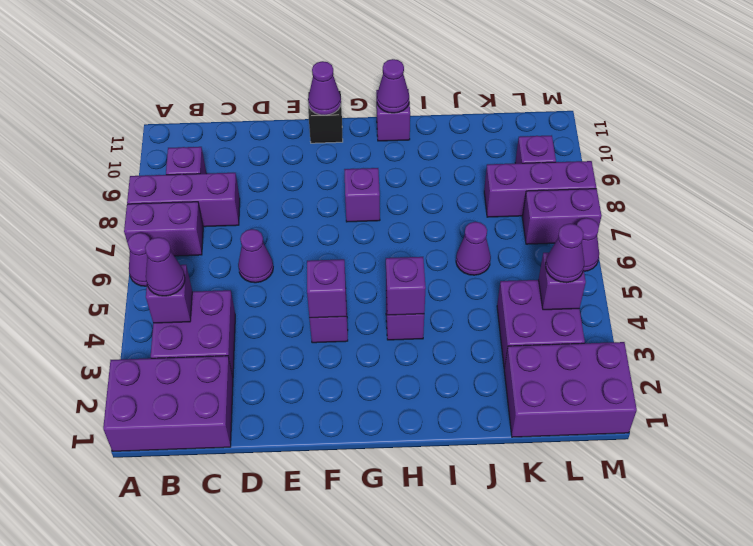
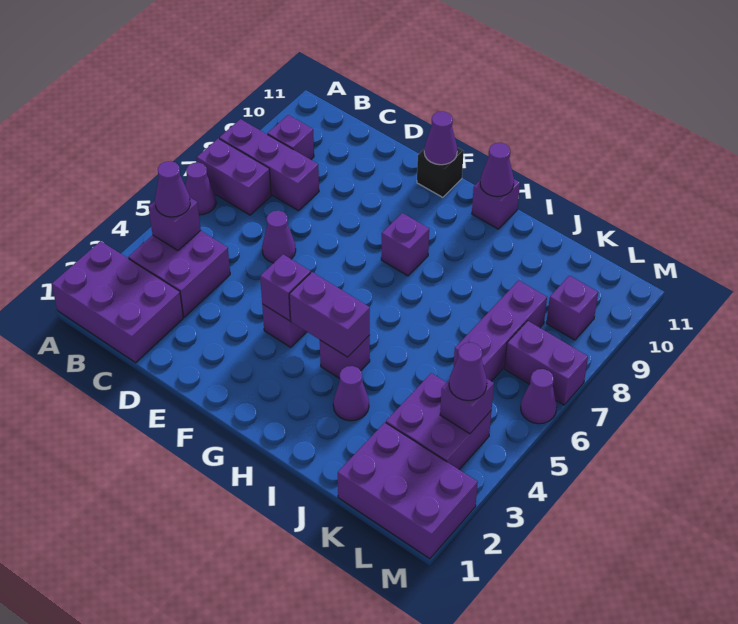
purple 1x1 brick [386,257,426,315] -> purple 1x2 brick [289,272,370,357]
purple 1x1 cone [456,222,491,275] -> purple 1x1 cone moved to [333,366,369,421]
purple 1x3 brick [484,161,596,217] -> purple 1x3 brick turned to [454,280,547,381]

